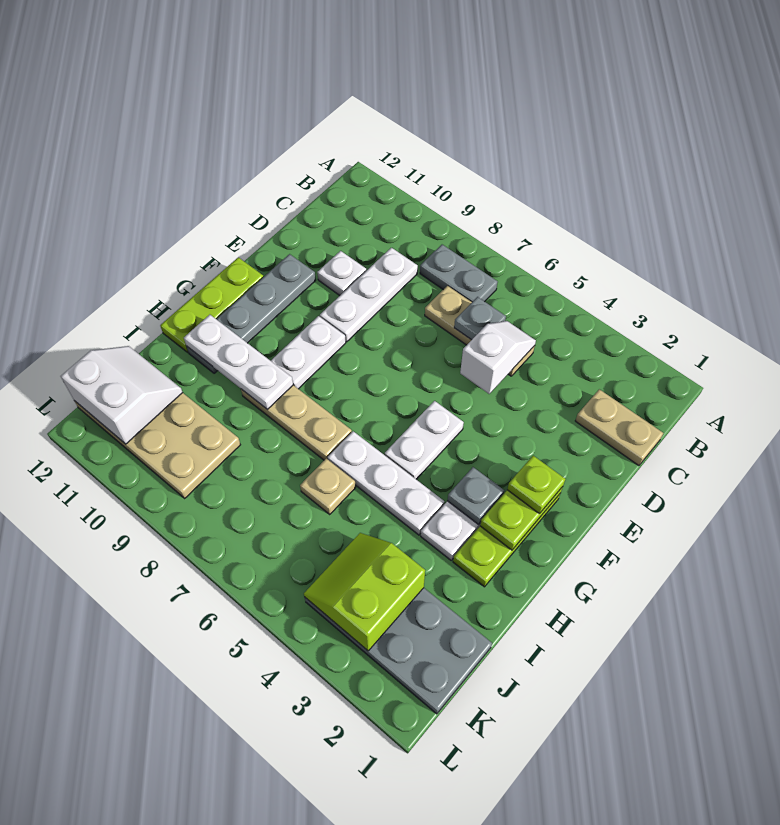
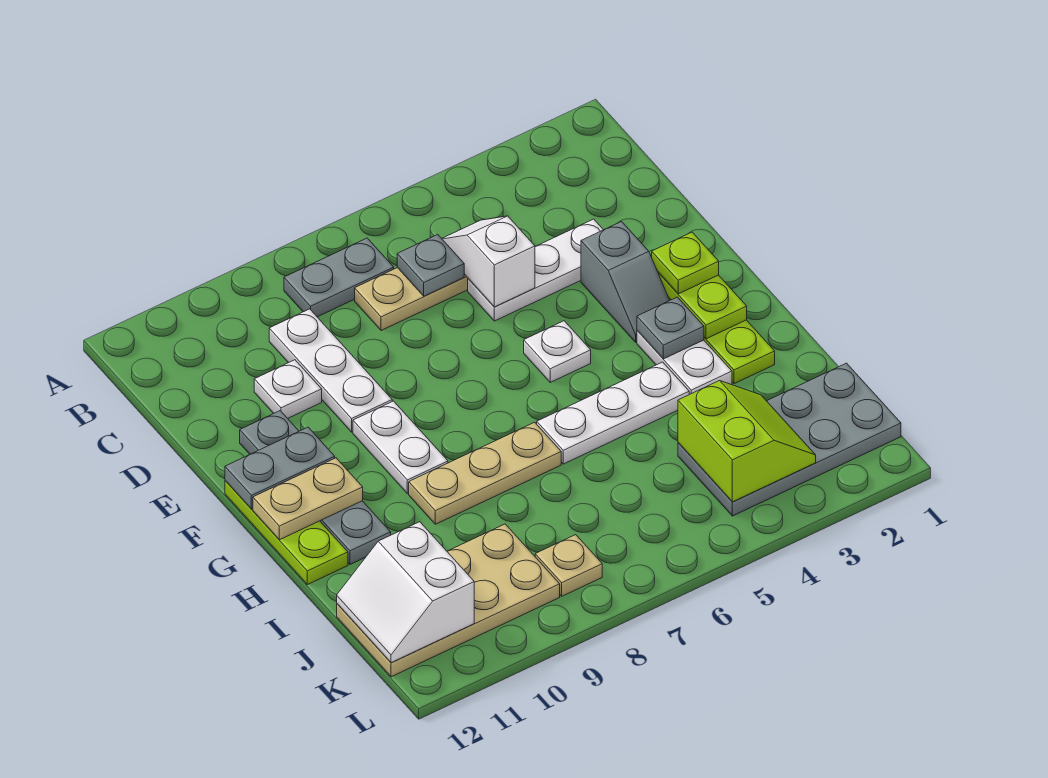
tan 1x2 plate [575,389,663,466] -> tan 1x2 plate moved to [253,458,363,540]
none -> grey 1x2 slope [581,222,670,342]
white 1x2 plate [385,401,464,479] -> white 1x1 plate [524,321,591,382]
none -> grey 1x2 plate [225,427,335,509]
white 1x3 plate [184,315,293,409] -> white 1x3 plate moved to [468,219,603,321]
tan 1x1 plate [300,459,356,514] -> tan 1x1 plate moved to [535,535,602,596]
lime 2x2 slope [304,533,425,651] -> lime 2x2 slope turned to [678,381,816,502]
white 2x2 slope [61,346,183,444] -> white 2x2 slope turned to [337,522,474,663]

